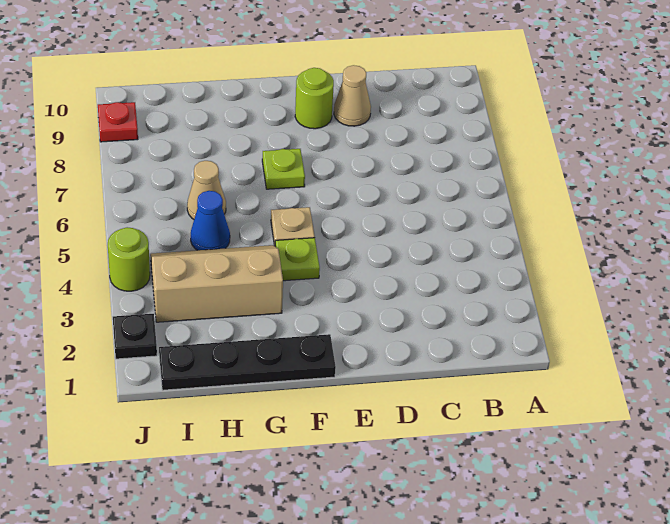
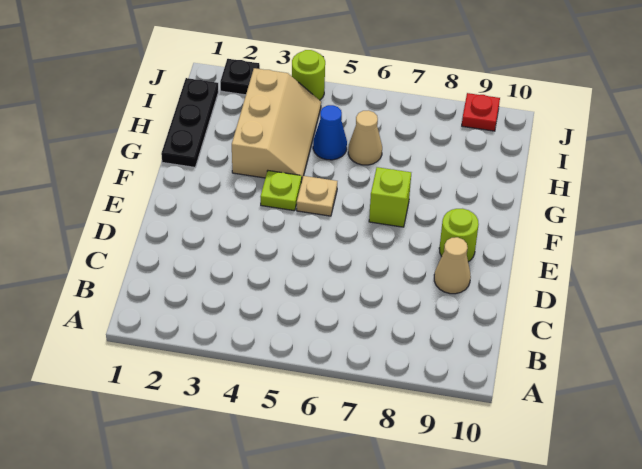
black 1x4 plate [159,334,336,390] -> black 1x3 plate [161,78,219,167]
lime 1x1 plate [262,149,305,189] -> lime 1x1 brick [369,167,411,227]

